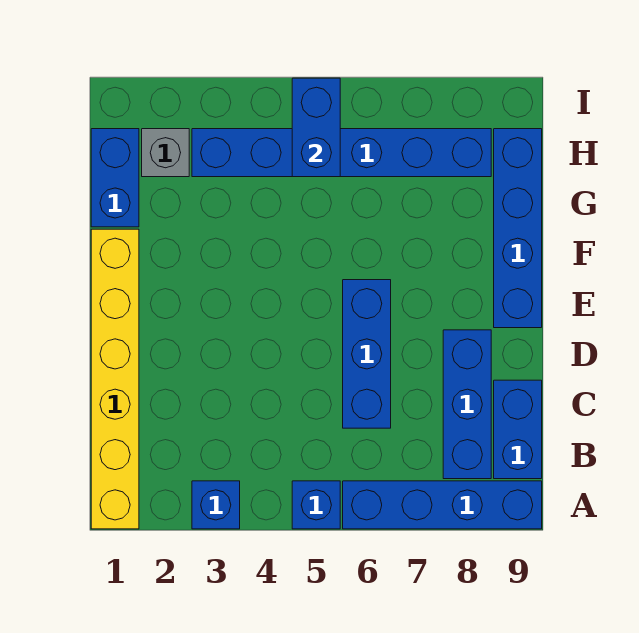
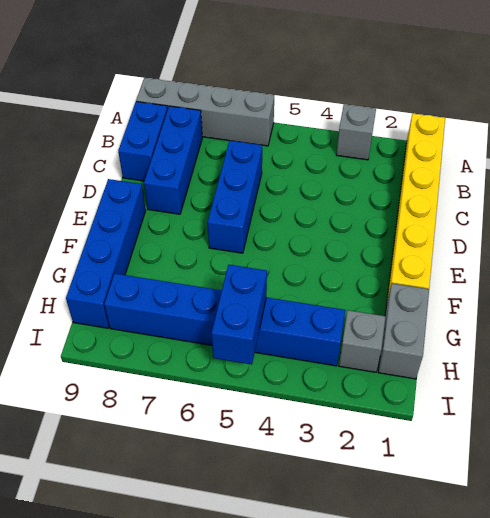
blue 1x1 brick [192,481,240,529] -> grey 1x1 brick [336,104,376,160]
blue 1x1 brick [292,481,340,529] -> none
blue 1x4 brick [343,481,542,529] -> grey 1x4 brick [136,78,274,146]
blue 1x2 brick [91,129,139,227] -> grey 1x2 brick [378,283,429,379]

